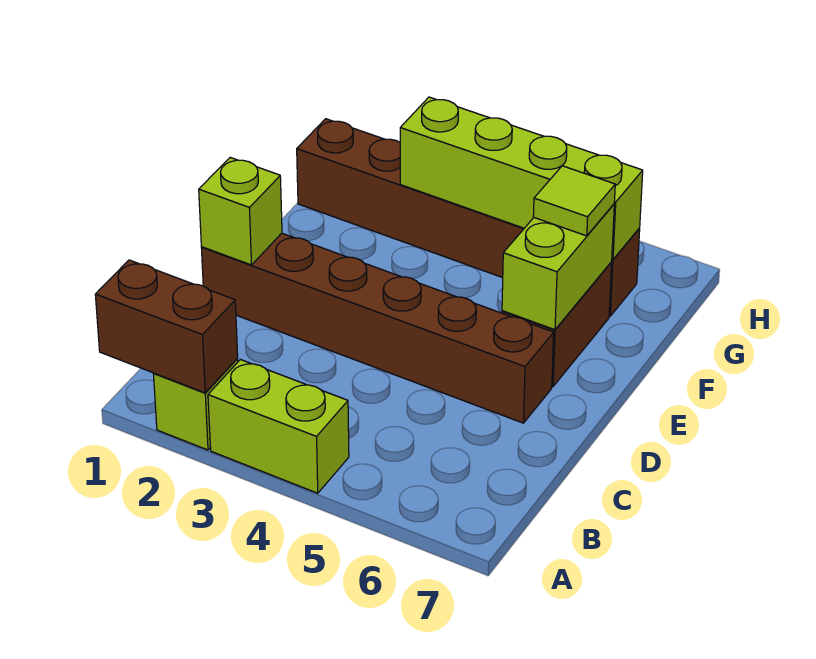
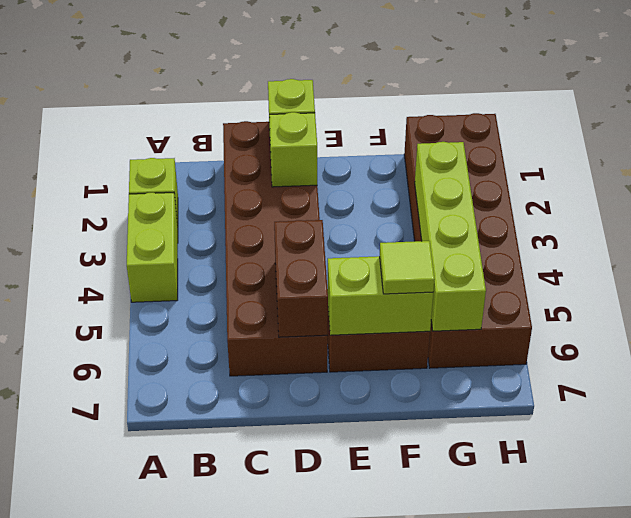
brown 1x2 brick [95,260,238,393] -> brown 1x2 brick moved to [274,220,328,337]
brown 1x6 brick [201,233,554,423] -> brown 2x6 brick [223,121,328,376]
none -> lime 1x1 brick [269,112,317,187]
brown 1x6 brick [297,119,640,316] -> brown 2x6 brick [404,113,532,368]

